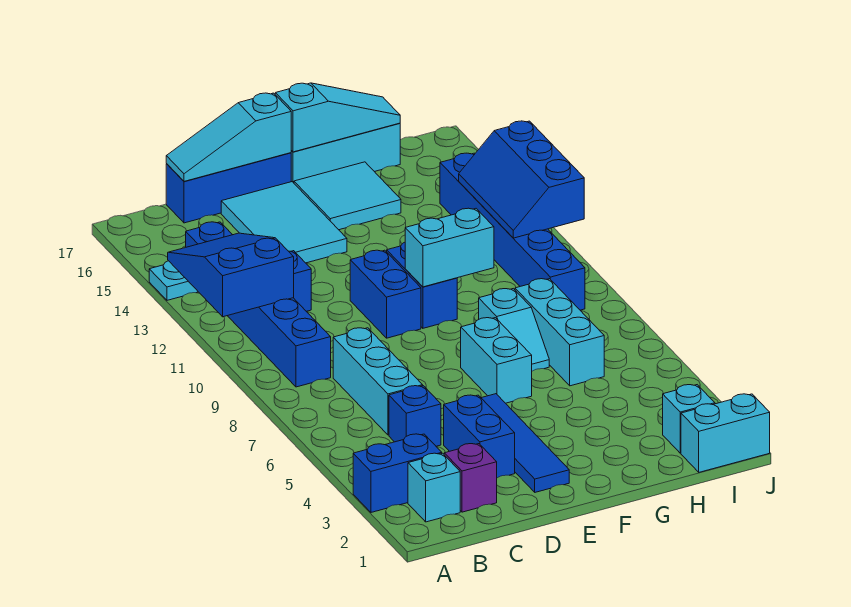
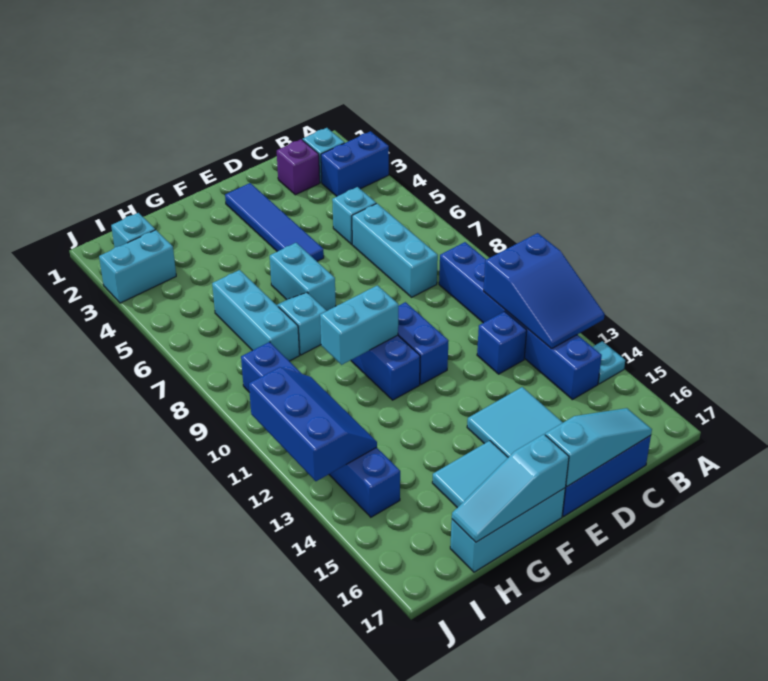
blue 1x1 brick [389,386,441,446] -> cyan 1x1 brick [332,187,376,244]
blue 1x2 brick [444,395,515,478] -> none
cyan 1x2 brick [681,394,770,472] -> cyan 1x2 brick moved to [99,230,176,303]

